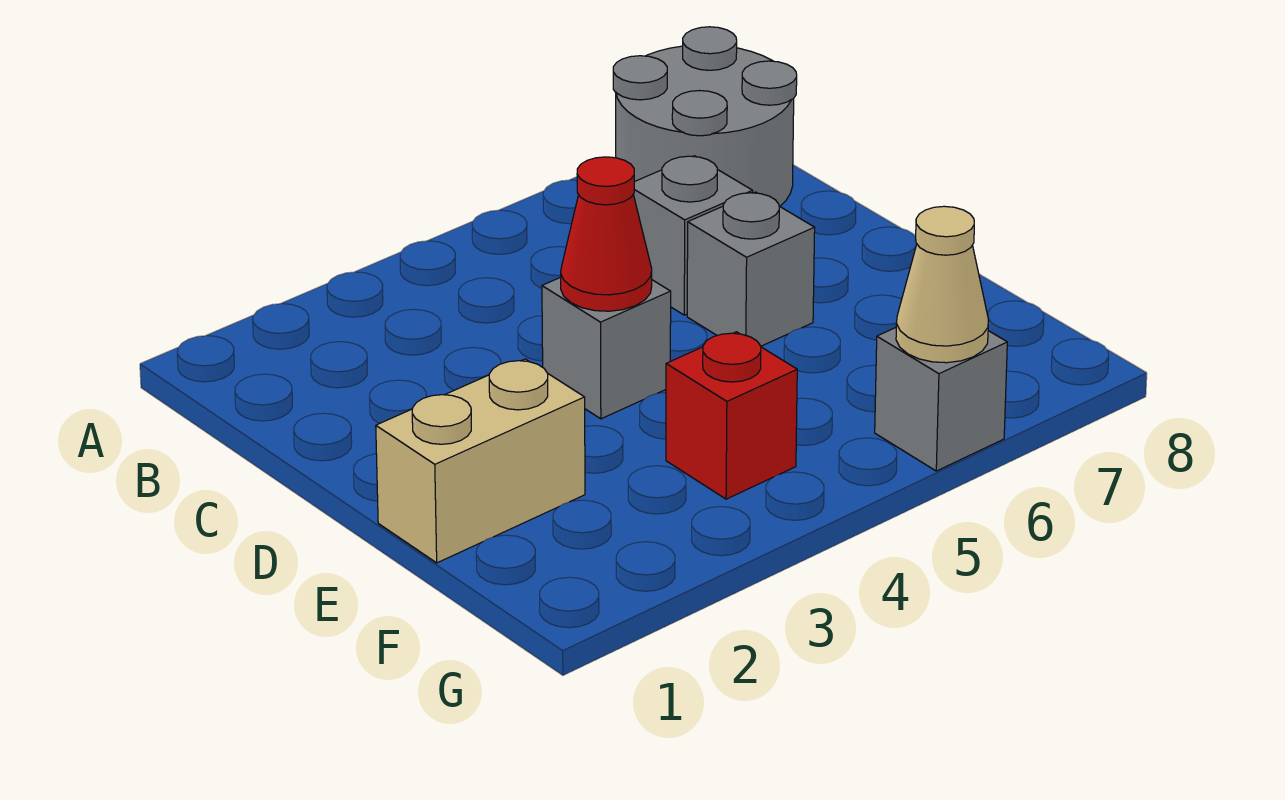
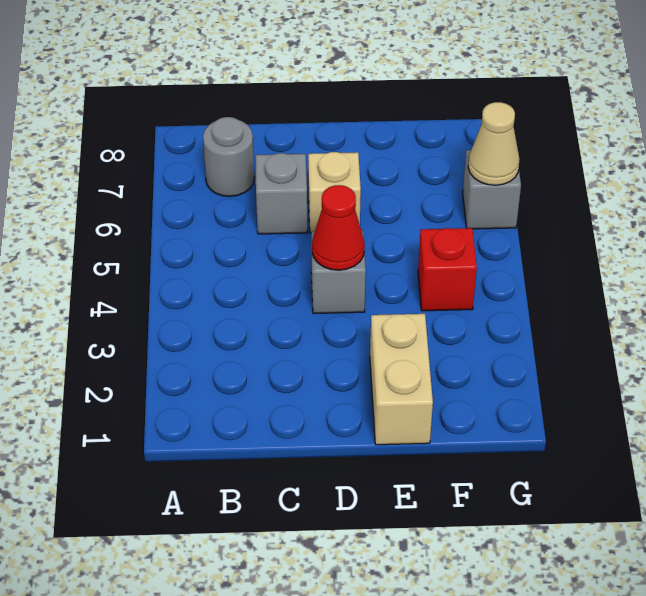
grey 2x2 round brick [613,27,797,206] -> grey 1x1 round brick [203,117,254,196]
grey 1x1 brick [687,192,815,346] -> tan 1x1 brick [308,152,361,233]

